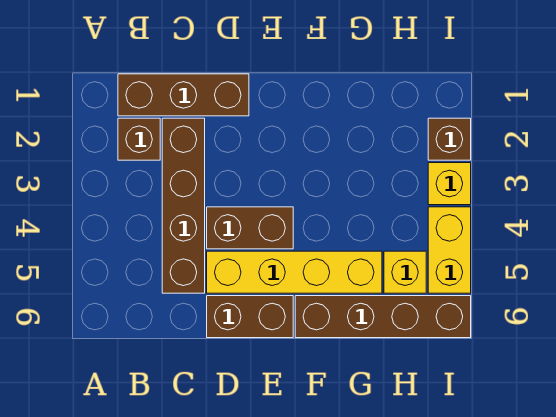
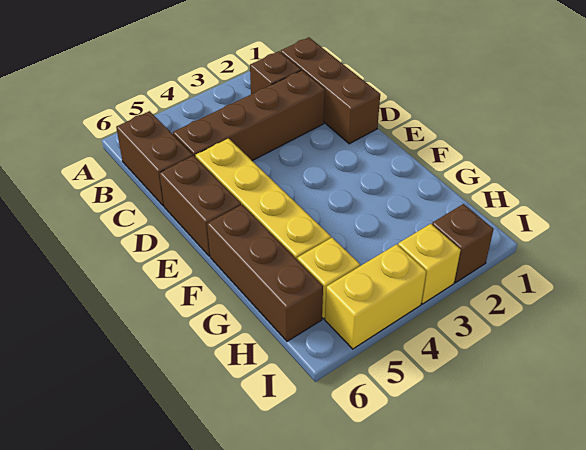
brown 1x2 brick [207,207,293,249] -> brown 1x2 brick moved to [116,111,193,206]
brown 1x4 brick [295,296,471,338] -> brown 1x3 brick [207,205,323,341]

